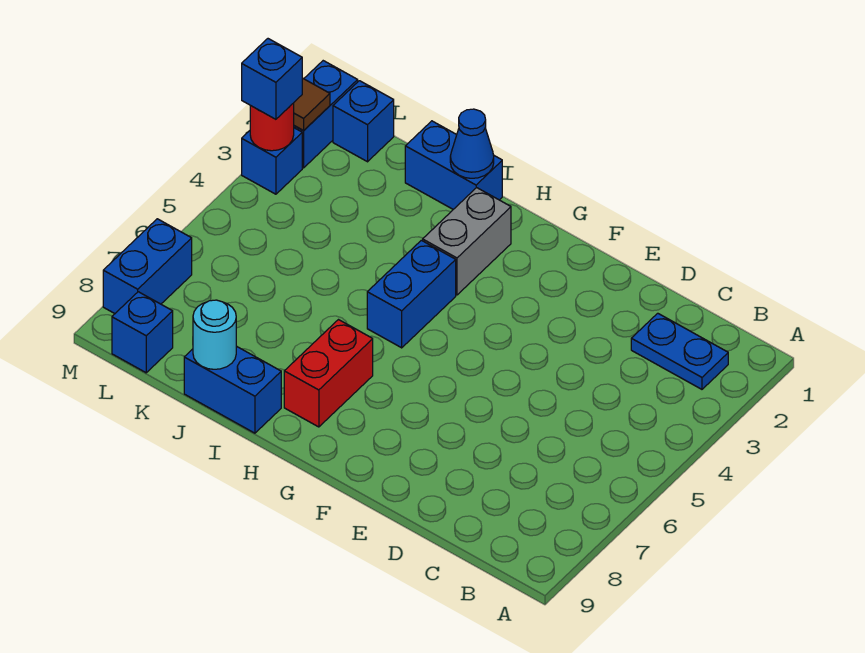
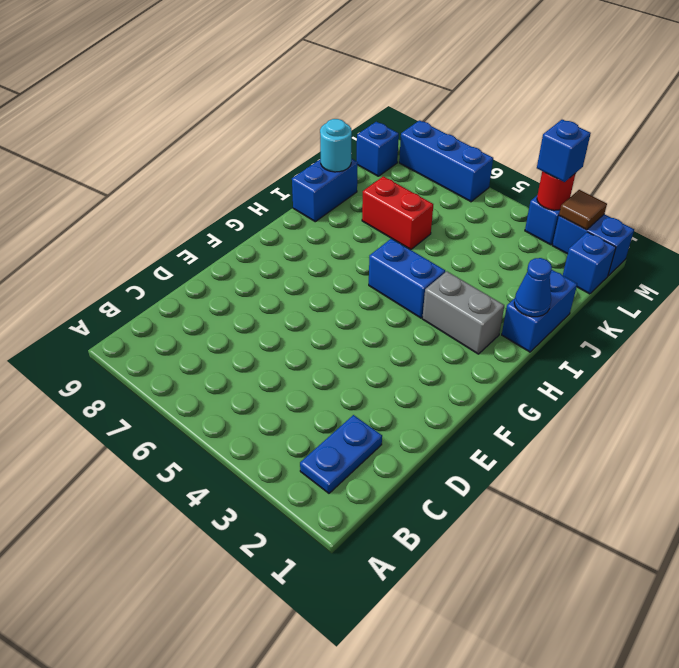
red 1x2 brick [284,320,373,427] -> red 1x2 brick moved to [362,176,433,250]
blue 1x2 brick [103,219,192,314] -> blue 1x3 brick [399,120,493,202]

